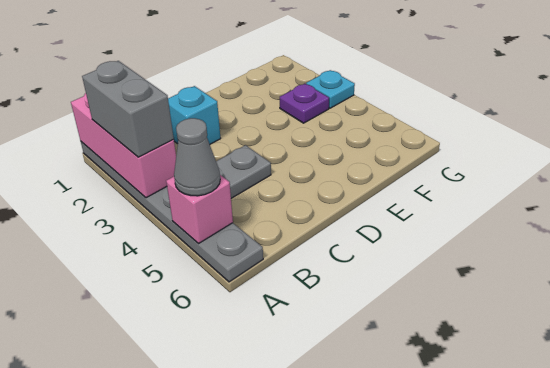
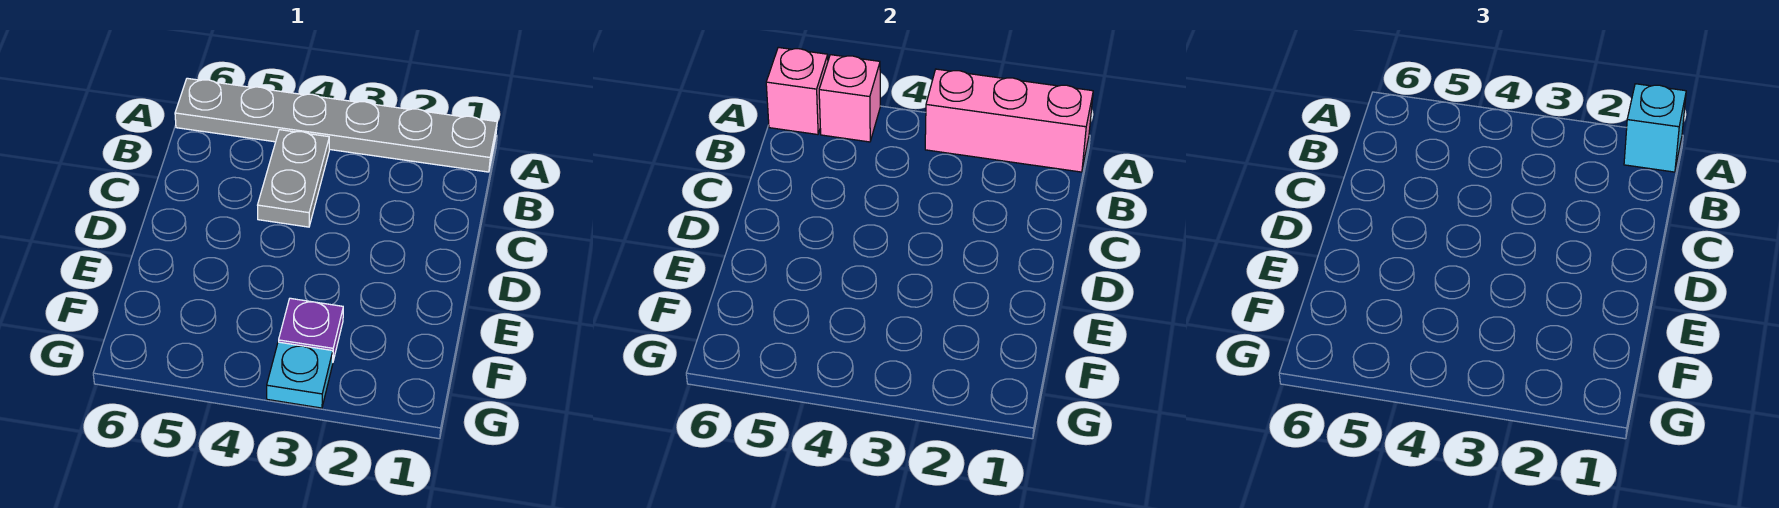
grey 1x2 brick [82,61,174,157] -> none
grey 1x1 cone [174,118,220,196] -> none
none -> pink 1x1 brick [766,47,828,135]
cyan 1x1 brick [168,86,221,144] -> cyan 1x1 brick moved to [1624,84,1686,172]

